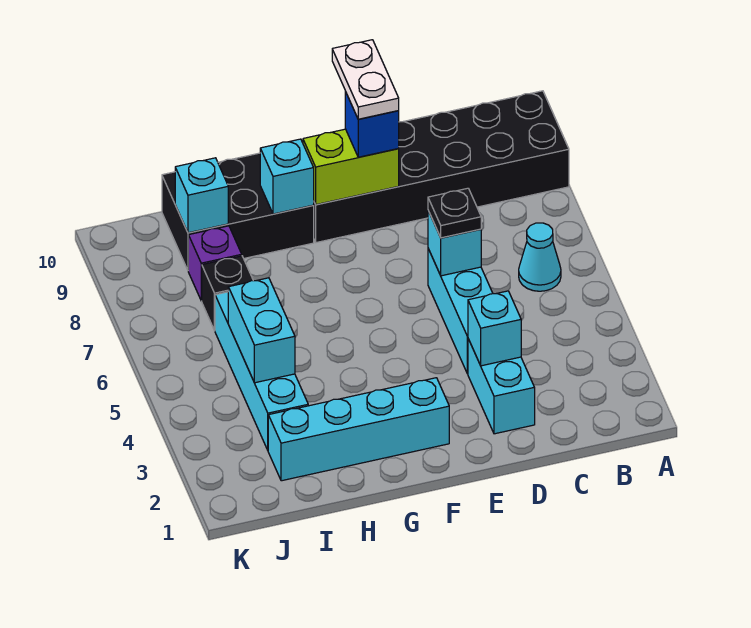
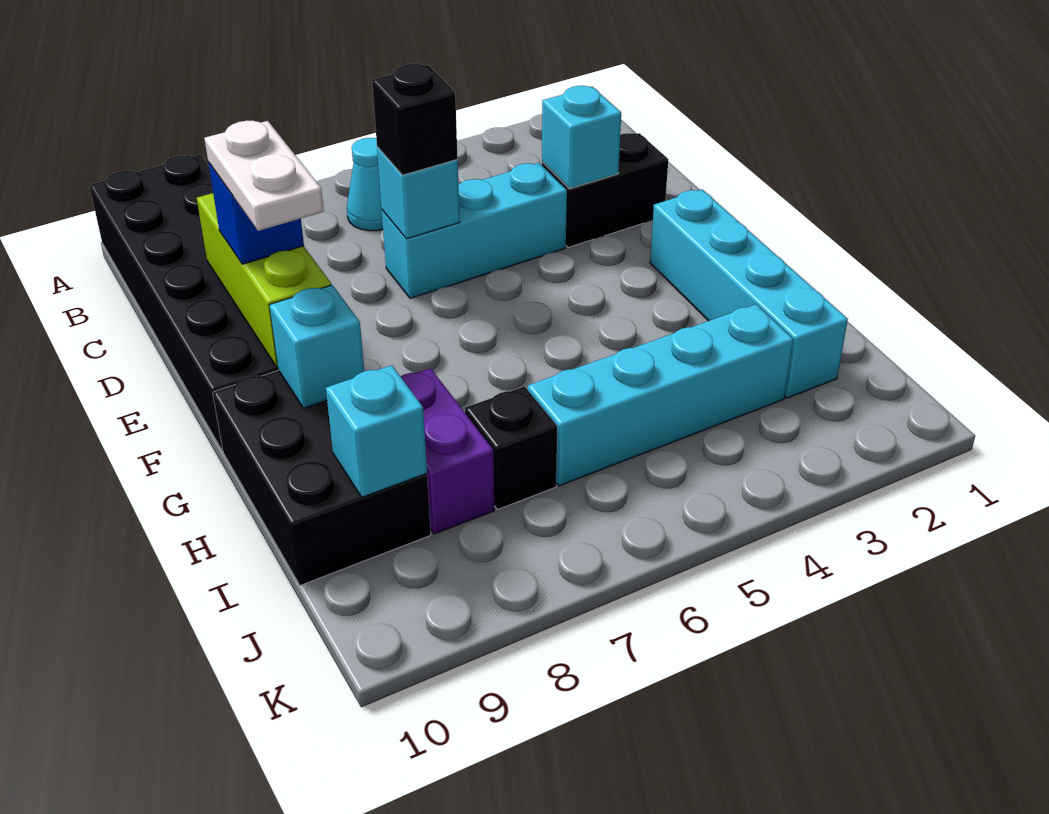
cyan 1x2 brick [468,339,535,434] -> black 1x2 brick [542,133,668,247]
black 1x1 plate [428,188,481,238] -> black 1x1 brick [372,64,457,175]
lime 1x2 brick [303,129,399,205] -> lime 1x3 brick [197,193,331,368]
white 1x2 plate [332,40,399,119] -> white 1x2 plate turned to [204,121,324,231]
cyan 1x2 brick [228,278,295,383] -> none
purple 1x1 brick [188,226,242,300] -> purple 1x2 brick [401,368,494,534]

